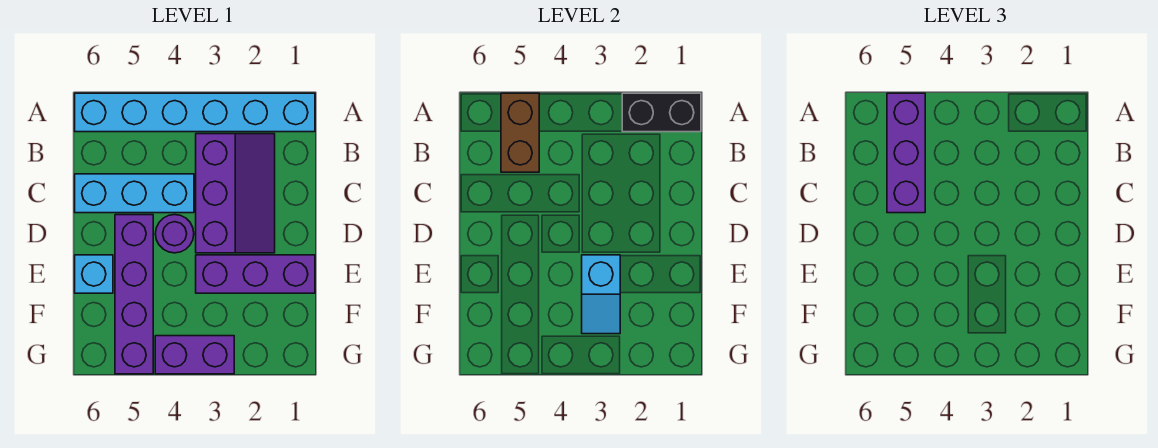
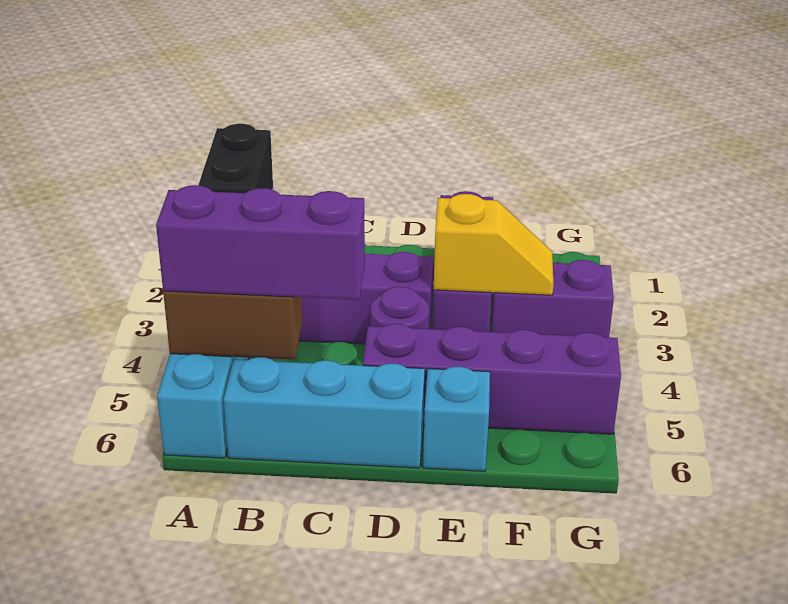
cyan 1x3 brick [75,174,194,213] -> cyan 1x3 brick turned to [224,357,425,468]
cyan 1x2 slope [582,255,620,334] -> yellow 1x2 slope [434,194,554,295]
purple 1x2 brick [155,336,234,374] -> purple 1x2 brick turned to [491,260,614,337]

